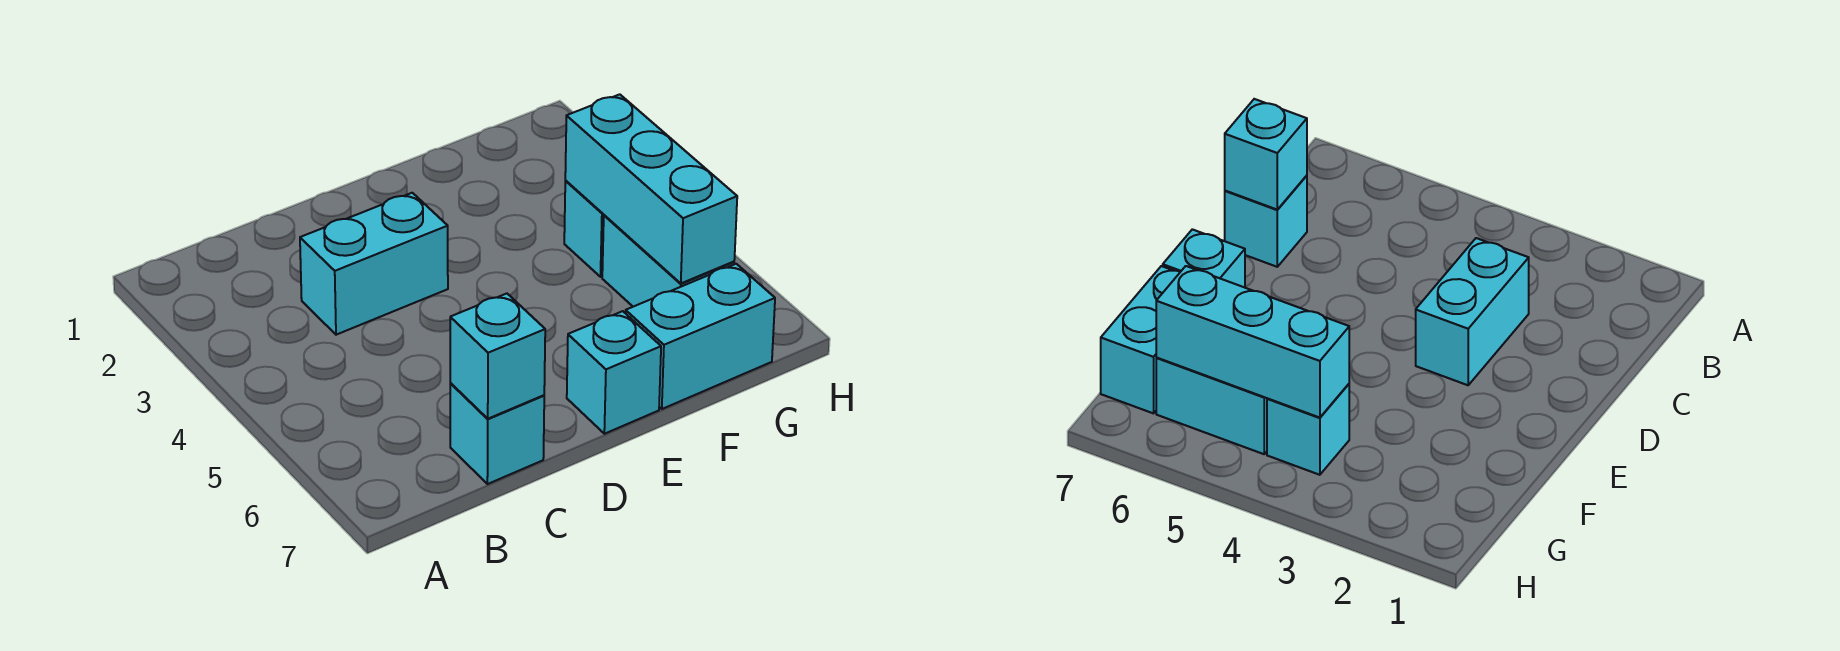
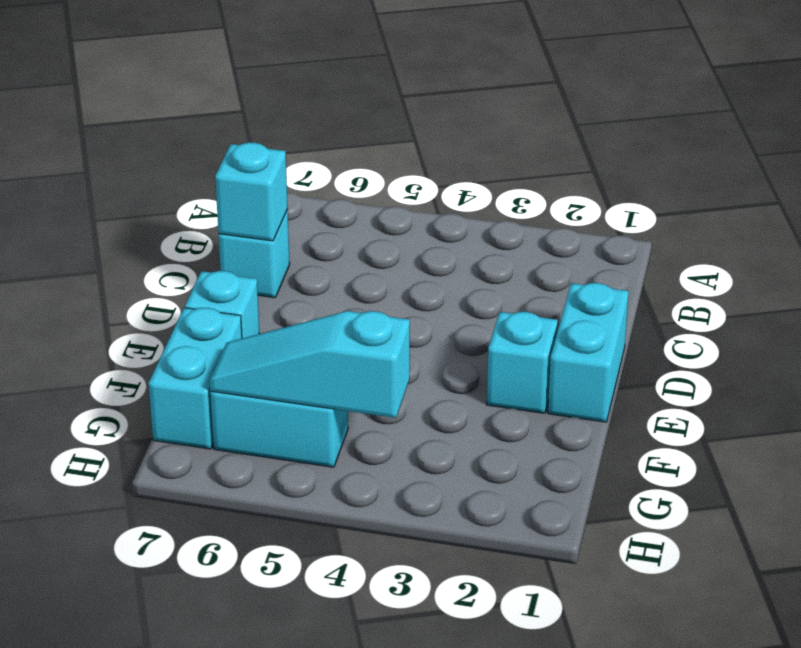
cyan 1x2 brick [300,193,448,335] -> cyan 1x2 brick moved to [548,283,629,422]
cyan 1x1 brick [564,181,604,277] -> cyan 1x1 brick moved to [487,312,558,413]
cyan 1x3 brick [565,94,737,283] -> cyan 1x3 slope [210,311,410,418]

